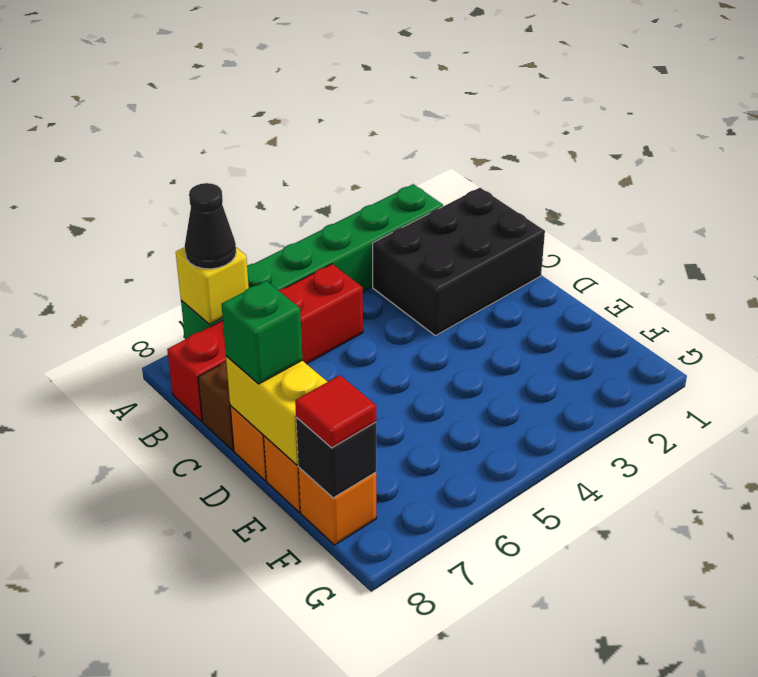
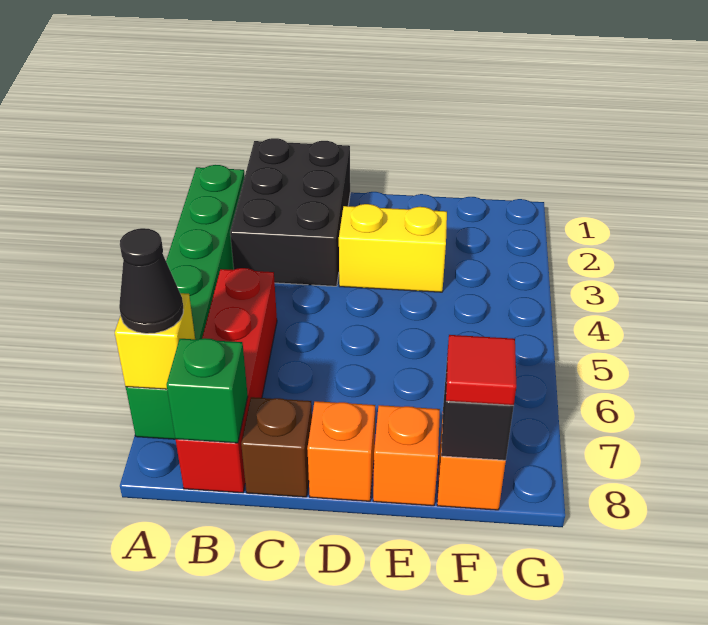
yellow 1x2 brick [226,356,327,465] -> yellow 1x2 brick moved to [339,204,447,292]
green 1x1 brick [222,281,302,384] -> green 1x1 brick moved to [167,338,248,443]

